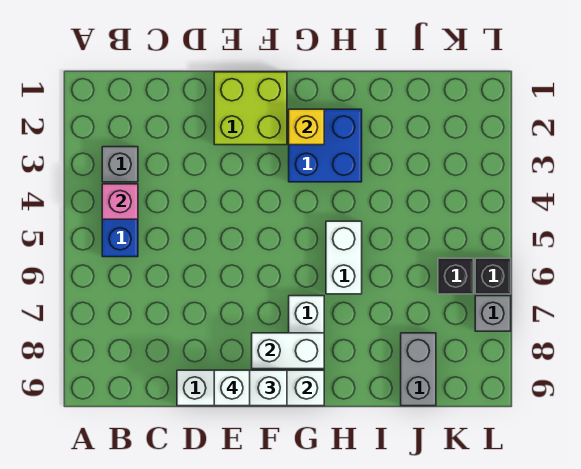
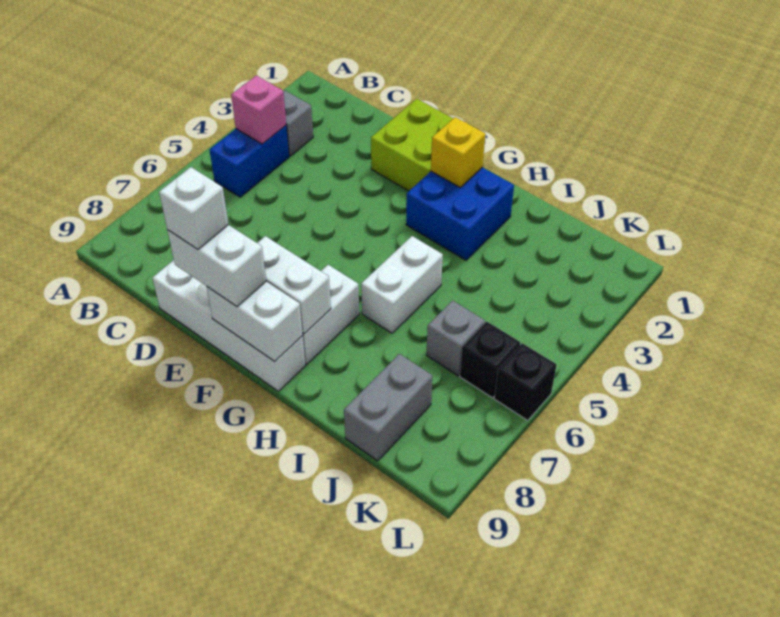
grey 1x1 brick [475,296,511,331] -> grey 1x1 brick moved to [426,301,485,376]

